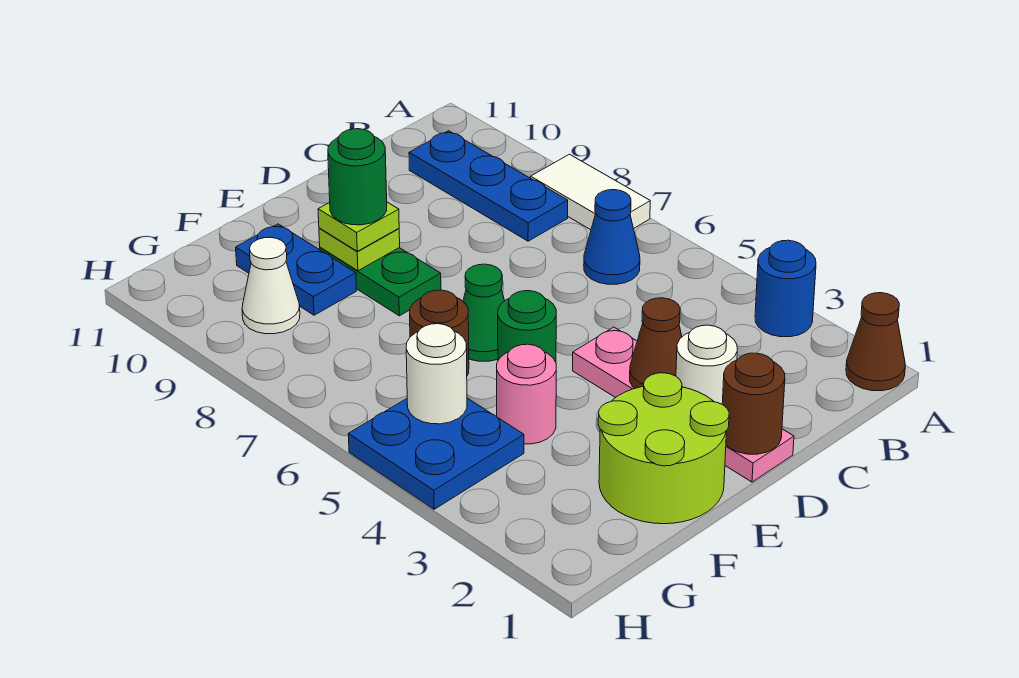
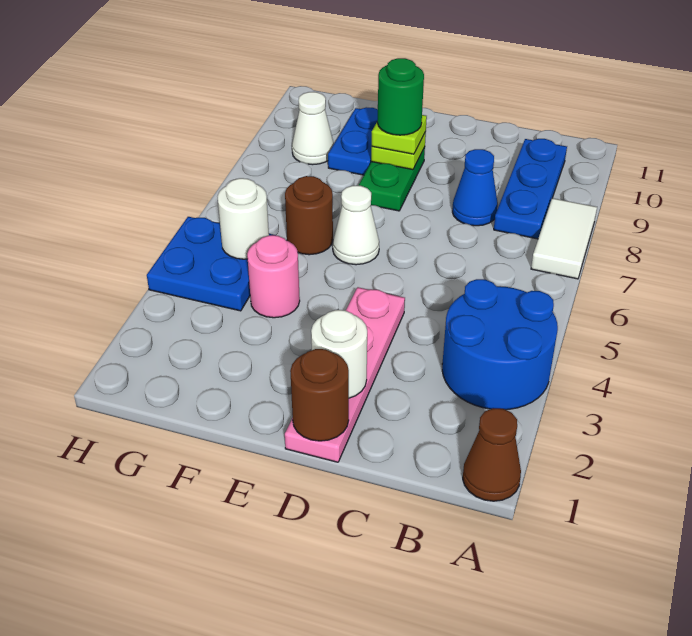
blue 1x1 round brick [755,240,816,337] -> blue 2x2 round brick [442,279,558,410]
blue 1x1 cone [584,190,640,284] -> blue 1x1 cone moved to [452,149,498,226]
brown 1x1 cone [630,298,682,389] -> none
lime 2x2 round brick [598,373,729,524] -> none
green 1x1 round brick [498,291,556,362] -> none
green 1x1 cone [463,264,505,361] -> white 1x1 cone [333,186,379,265]

